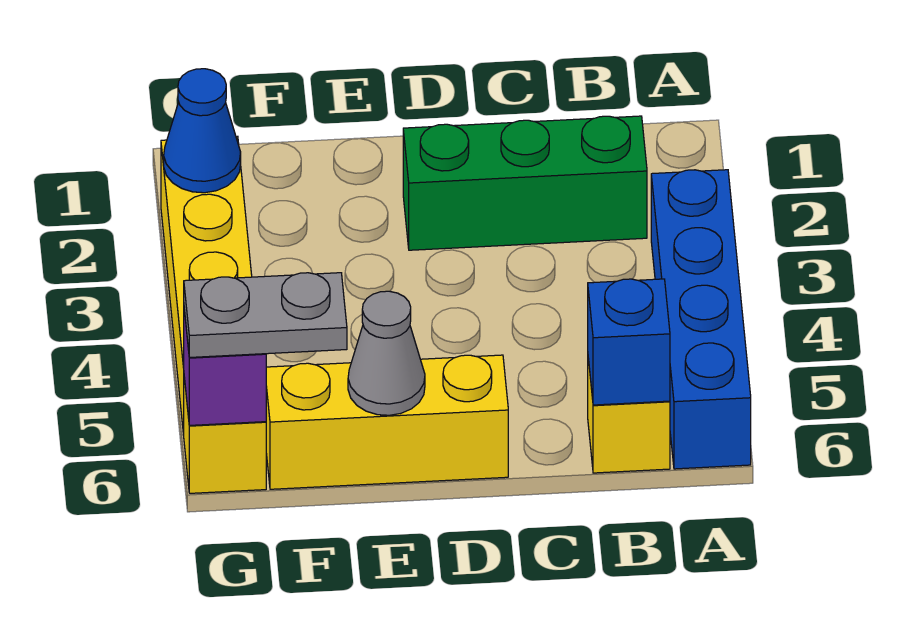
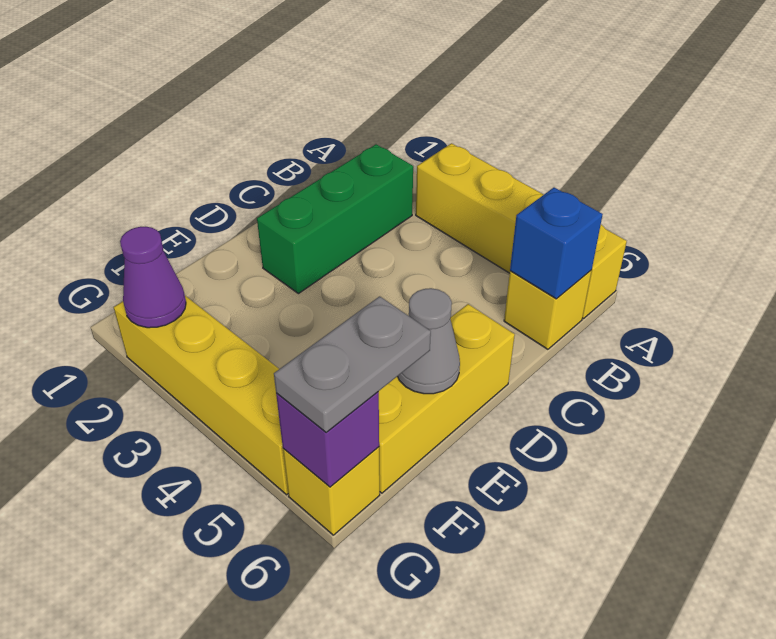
blue 1x4 brick [651,170,751,469] -> yellow 1x4 brick [416,143,627,319]
blue 1x1 cone [164,69,241,193] -> purple 1x1 cone [120,227,186,328]

